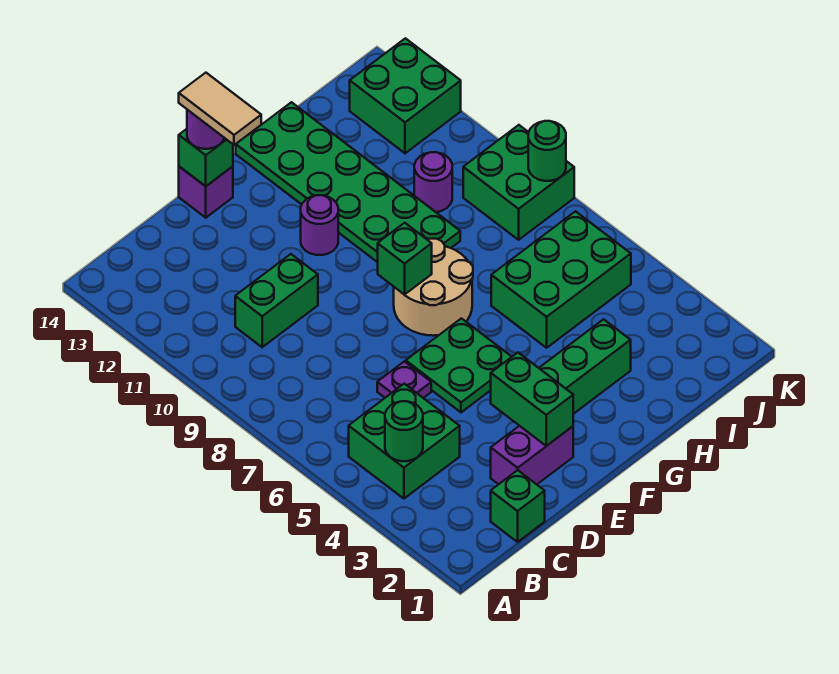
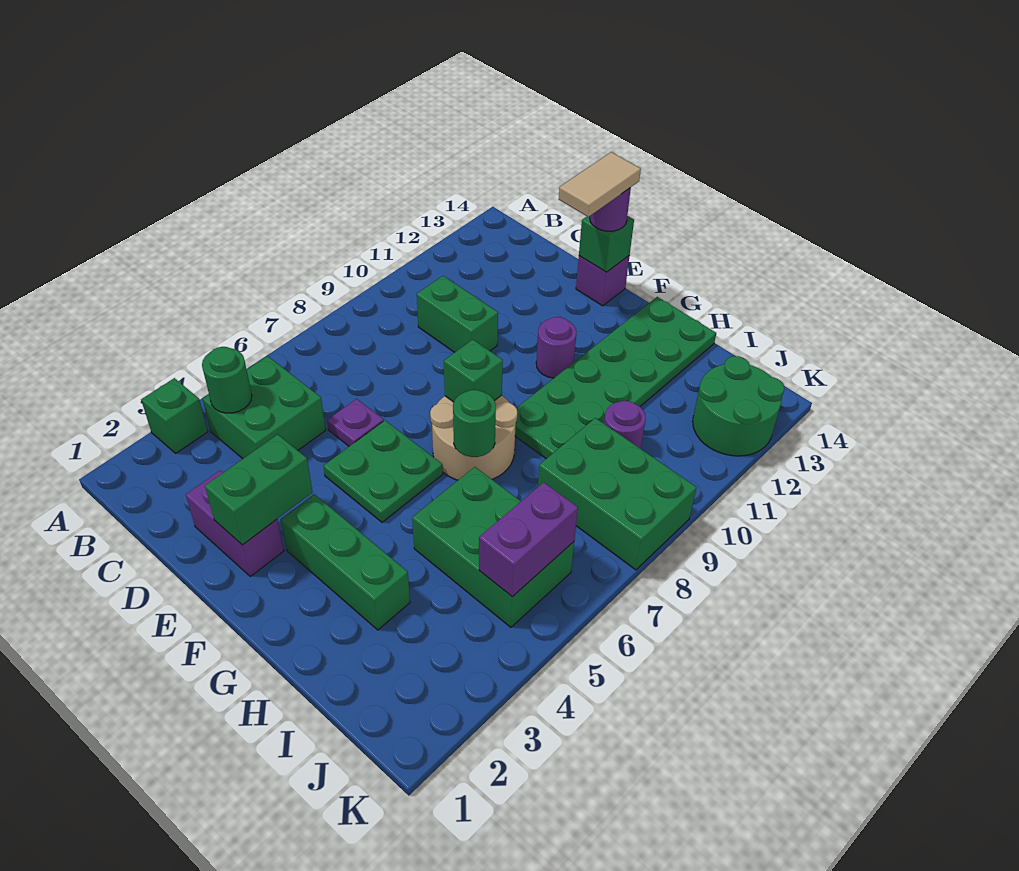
green 1x1 brick [491,470,545,542] -> green 1x1 brick moved to [141,378,208,453]
none -> purple 1x2 brick [479,482,578,597]
green 2x2 brick [463,125,574,240] -> green 2x3 brick [538,418,697,570]
green 2x2 brick [350,38,461,153] -> green 2x2 round brick [693,356,784,456]
green 1x1 round brick [528,121,566,181] -> green 1x1 round brick moved to [453,390,496,457]

